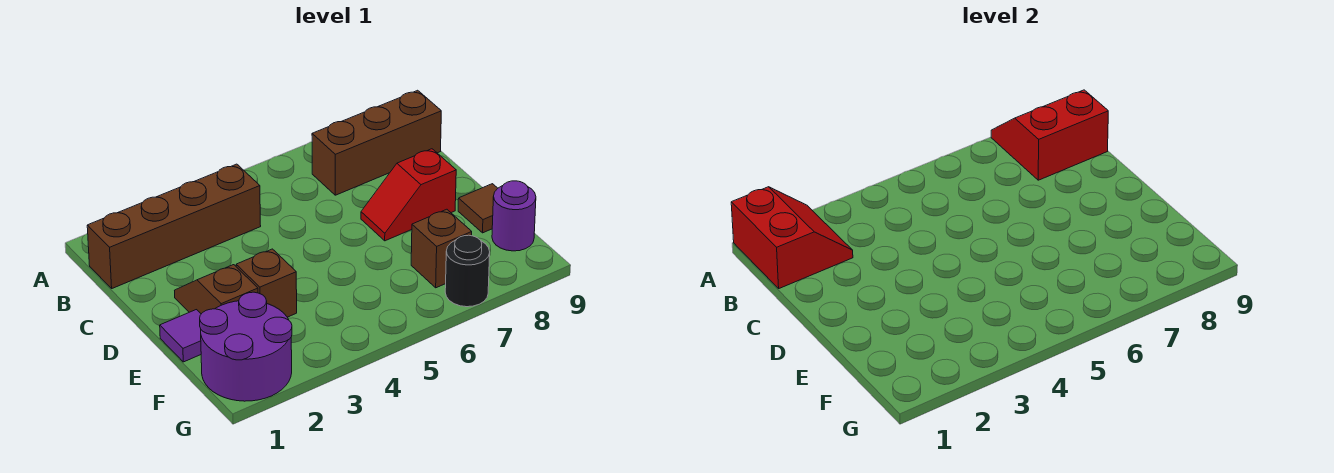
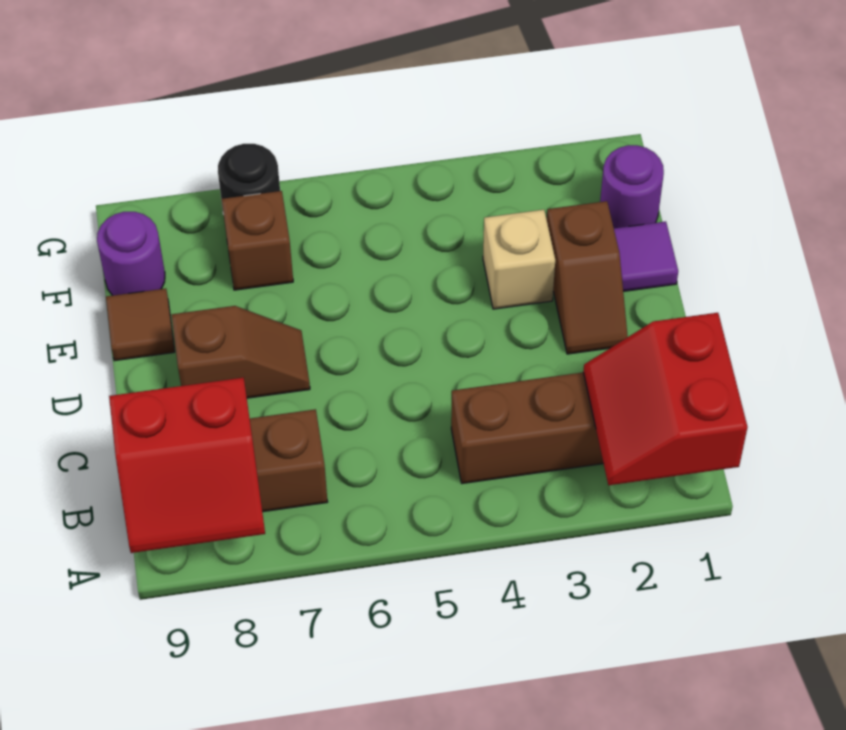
red 1x2 slope [361,149,456,241] -> brown 1x2 slope [171,306,310,398]
brown 1x1 brick [236,249,297,317] -> tan 1x1 brick [483,210,555,309]
purple 2x2 round brick [200,292,292,401] -> purple 1x1 round brick [600,145,664,228]

